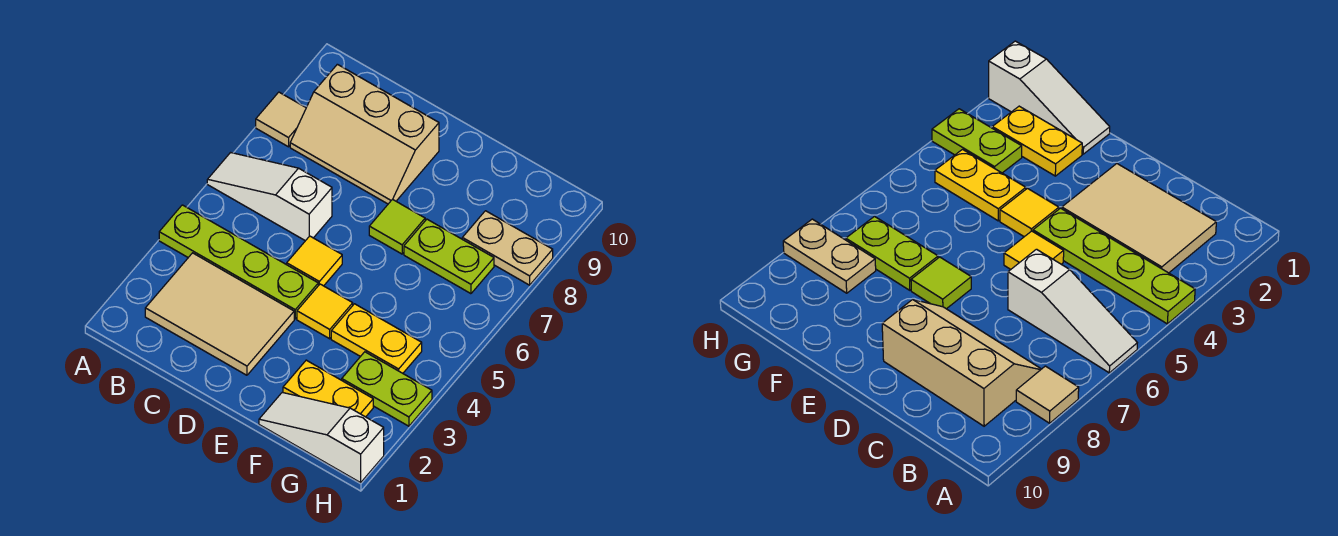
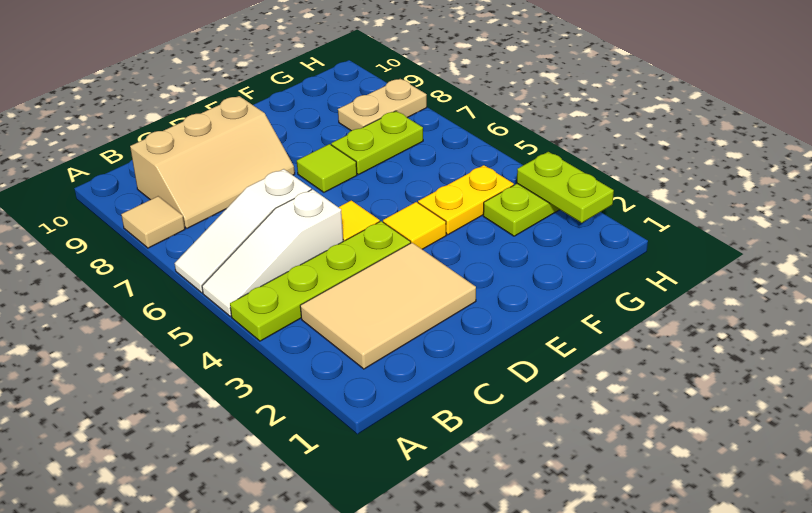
white 1x3 slope [259,392,384,483] -> white 1x3 slope moved to [202,189,343,316]
yellow 1x2 plate [283,360,373,417] -> none
none -> lime 1x2 plate [517,152,614,223]

